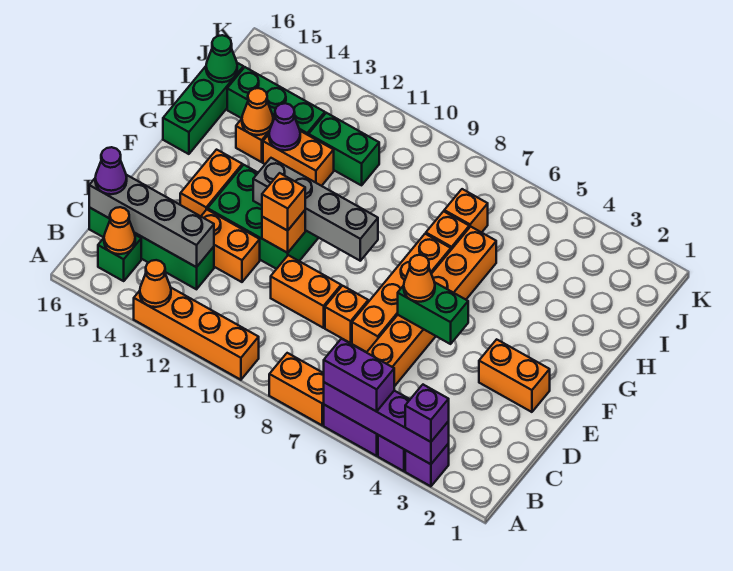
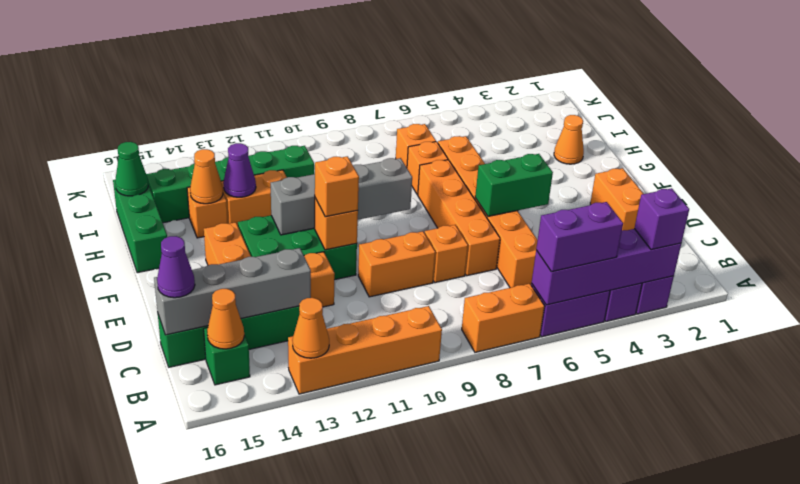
orange 1x2 brick [479,339,550,412] -> orange 1x2 brick turned to [590,168,644,230]
orange 1x1 cone [404,255,435,302] -> orange 1x1 cone moved to [554,115,584,164]

